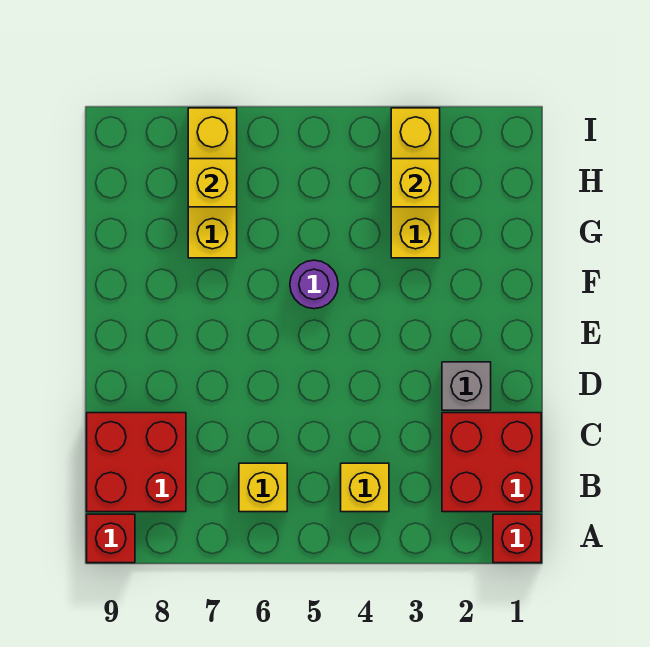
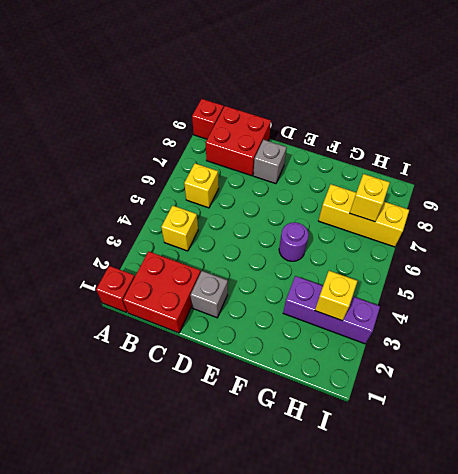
none -> grey 1x1 brick [253,140,287,184]
yellow 1x3 brick [391,108,440,258] -> purple 1x3 brick [283,276,380,344]

